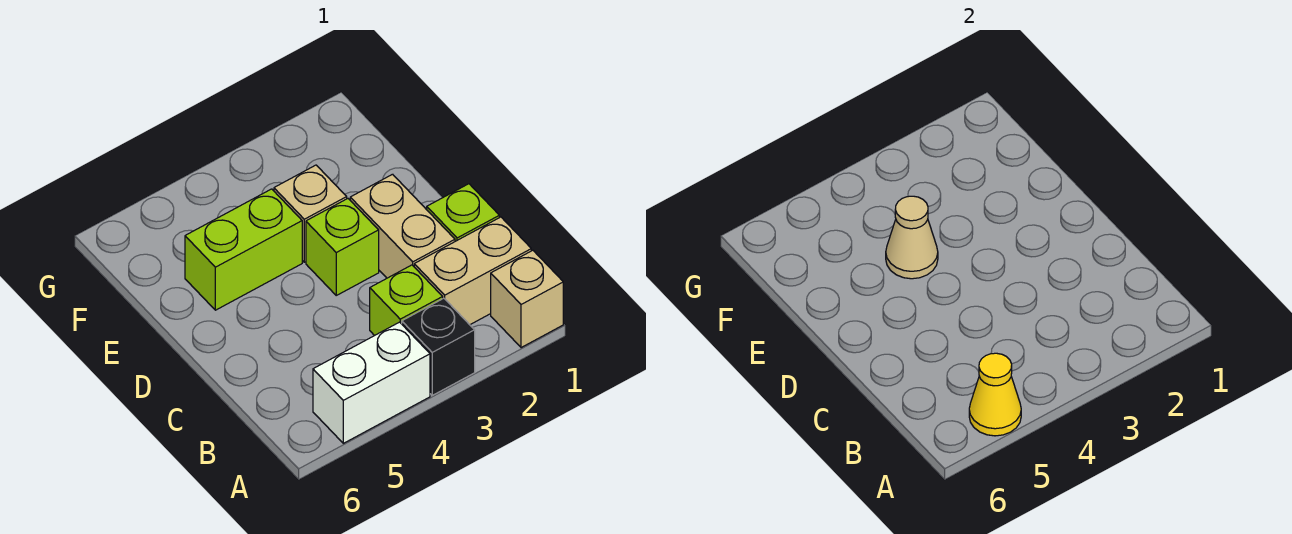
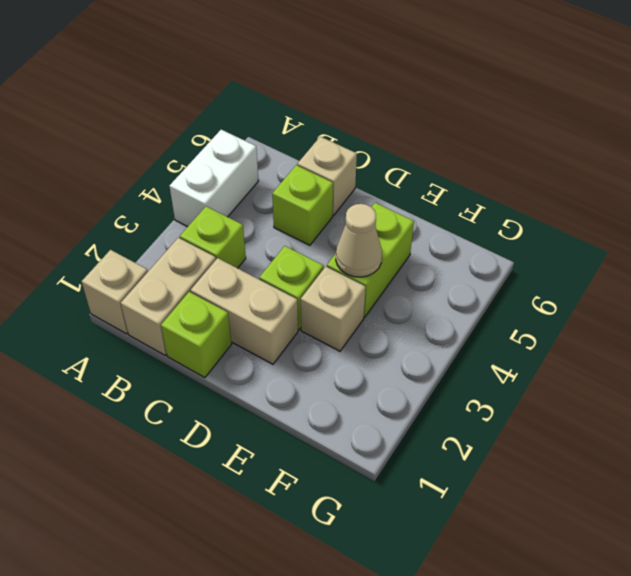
black 1x1 brick [402,298,475,395] -> none
yellow 1x1 cone [969,353,1021,436] -> none
none -> lime 1x1 brick [272,165,333,245]
none -> tan 1x1 brick [297,137,357,216]

